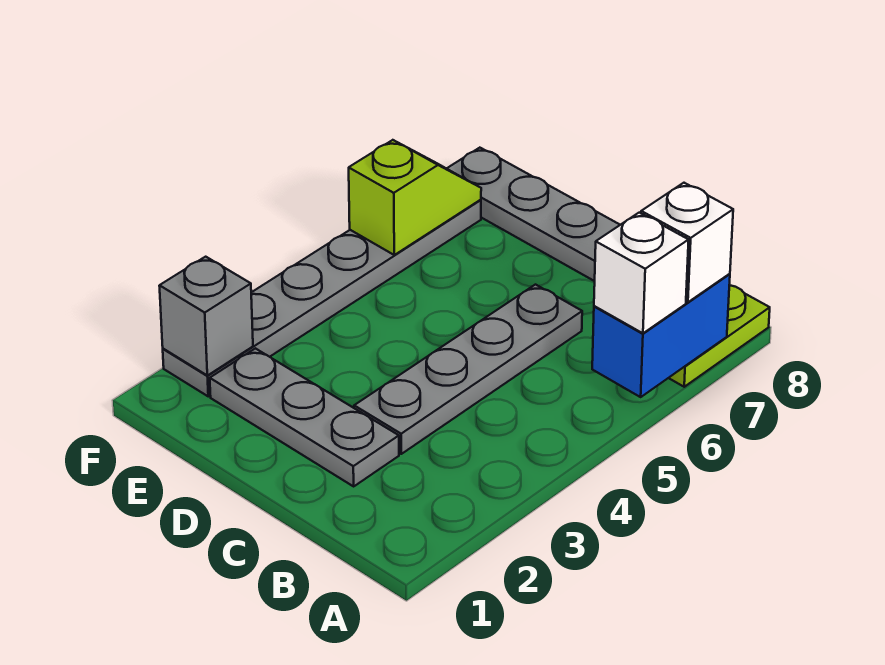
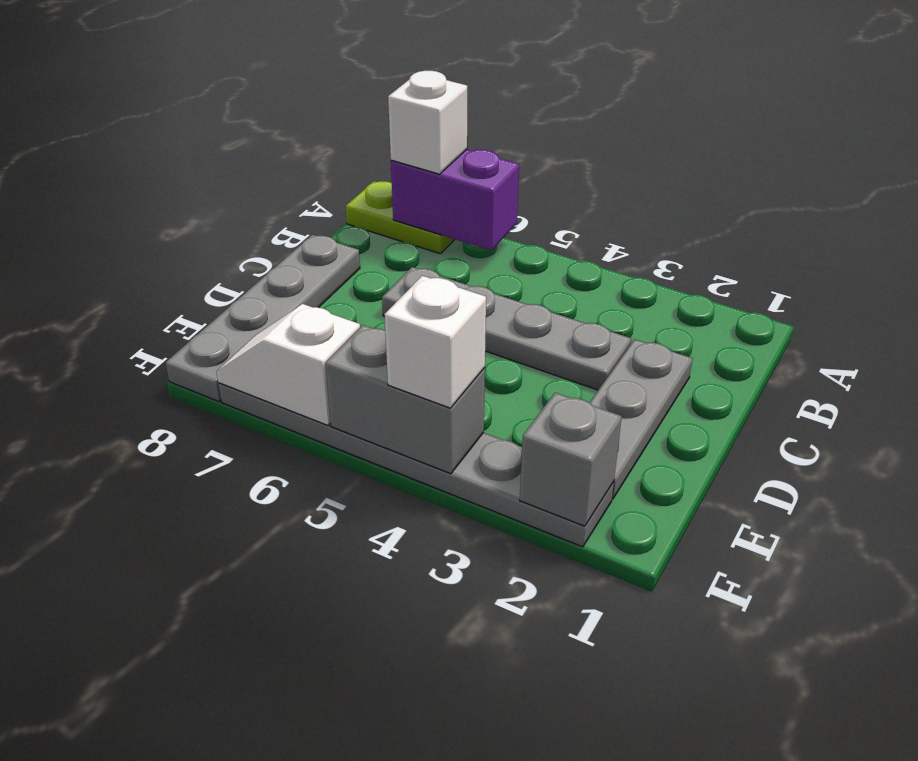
blue 1x2 brick [592,274,730,397] -> purple 1x2 brick [391,150,519,250]
white 1x1 brick [594,213,689,333] -> white 1x1 brick moved to [384,276,486,408]
none -> grey 1x2 brick [325,325,485,474]
lime 1x2 slope [349,140,481,255] -> white 1x2 slope [216,304,360,425]

